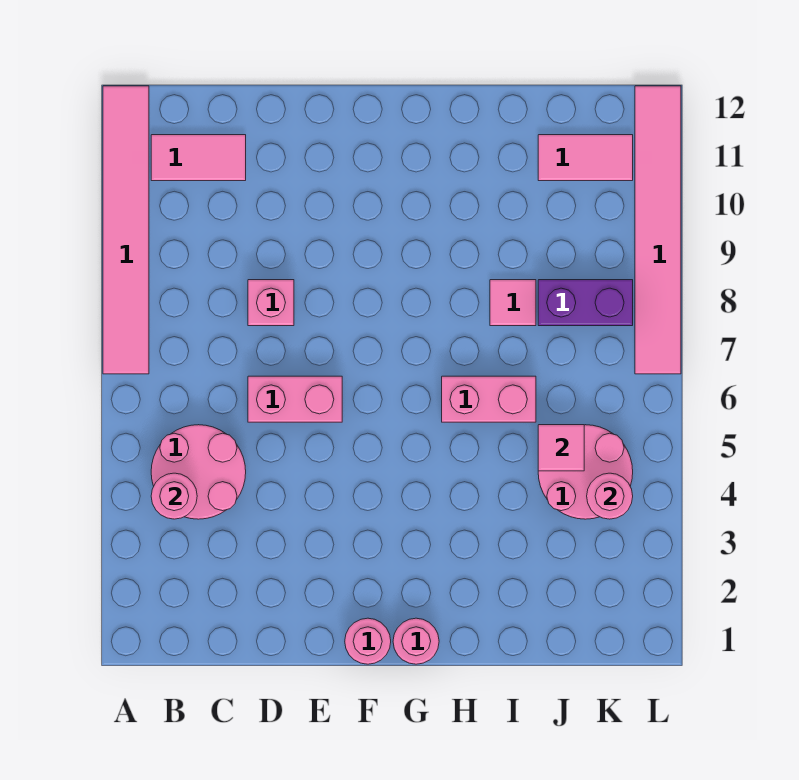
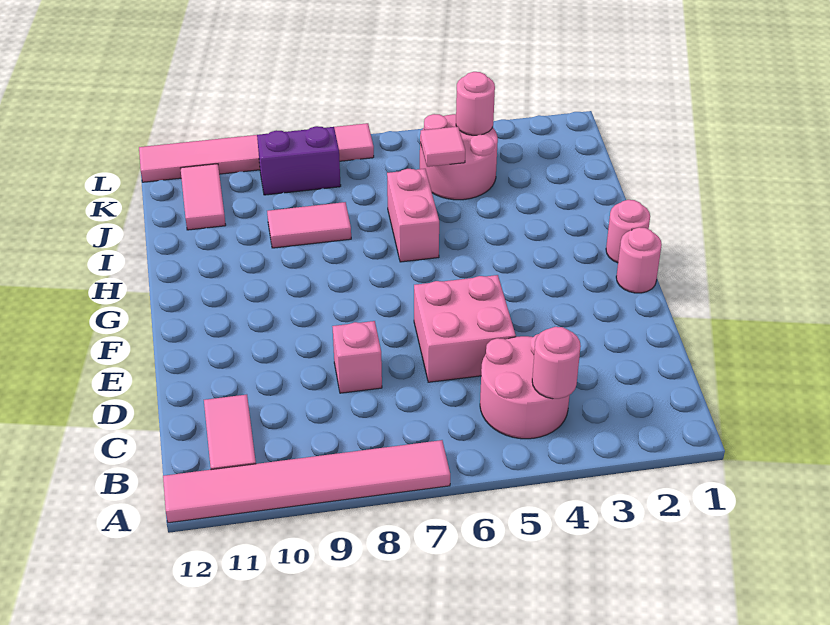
pink 1x2 brick [248,376,342,422] -> pink 2x2 brick [414,275,516,382]
pink 1x1 tile [490,280,536,326] -> pink 1x2 tile [267,202,351,248]
purple 1x2 brick [538,280,633,326] -> purple 1x2 brick turned to [257,126,341,195]

